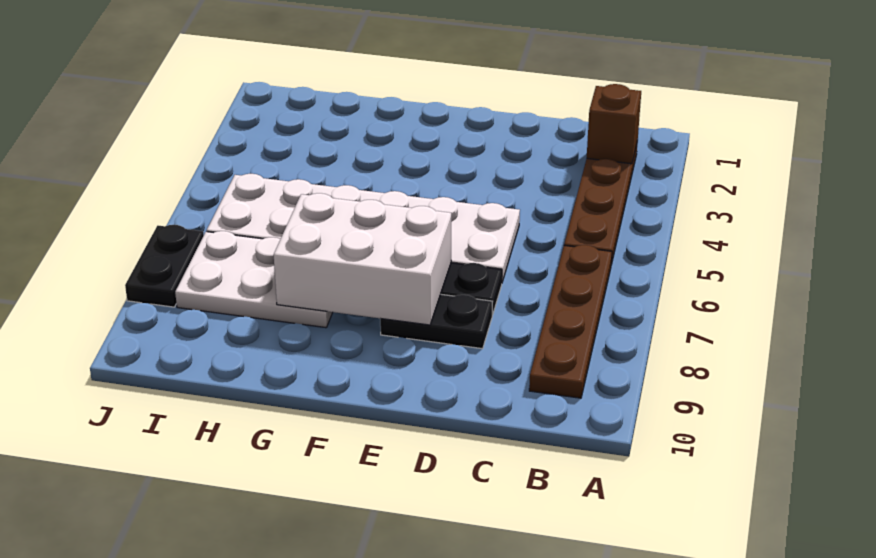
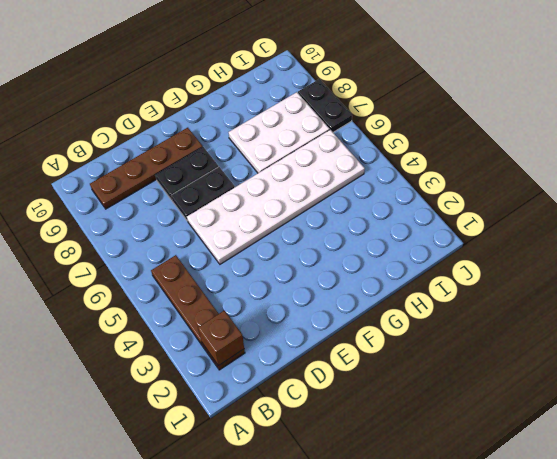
brown 1x4 plate [529,245,612,398] -> brown 1x4 plate turned to [90,128,203,209]
white 2x3 brick [274,193,451,325] -> none

